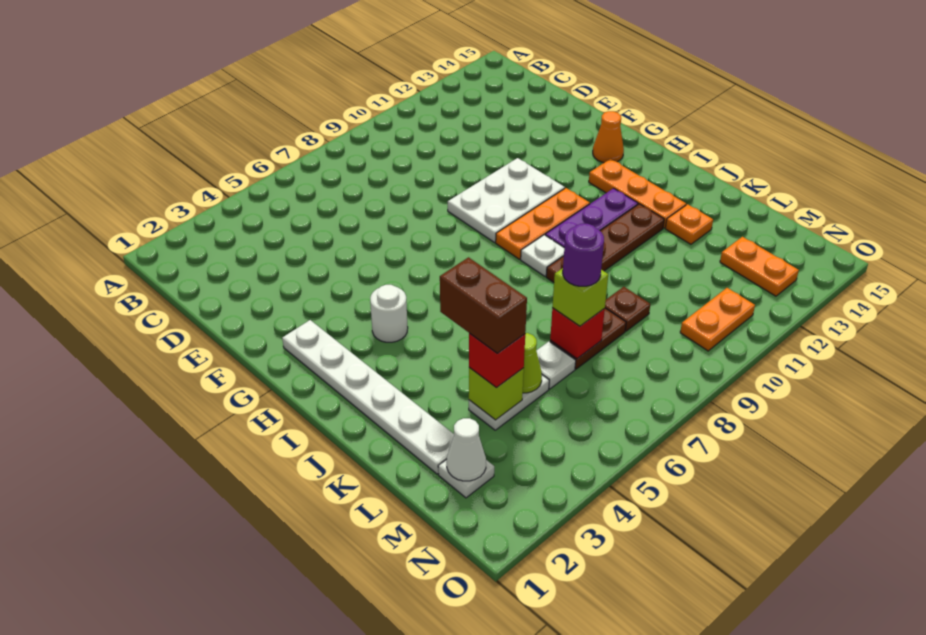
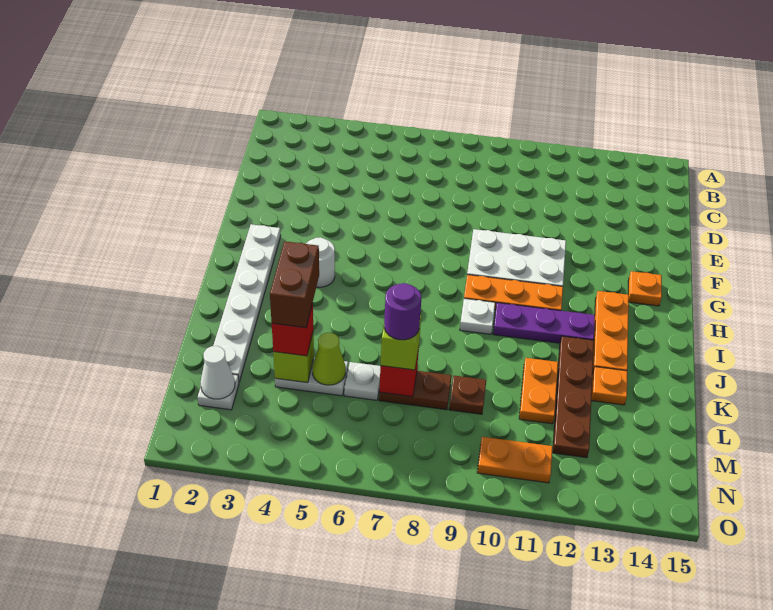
orange 1x1 cone [593,111,624,163] -> orange 1x1 plate [628,271,662,306]
brown 1x4 plate [546,204,664,282] -> brown 1x4 plate turned to [553,336,594,458]
orange 1x2 plate [720,237,799,296] -> orange 1x2 plate moved to [519,358,558,424]

